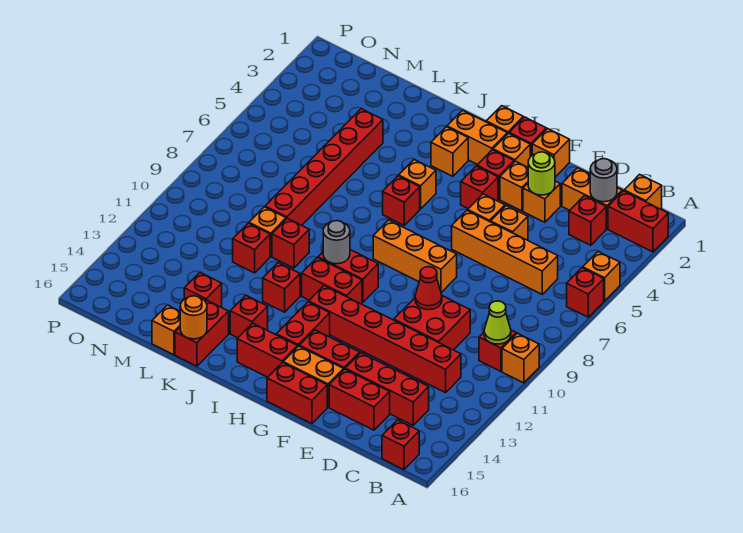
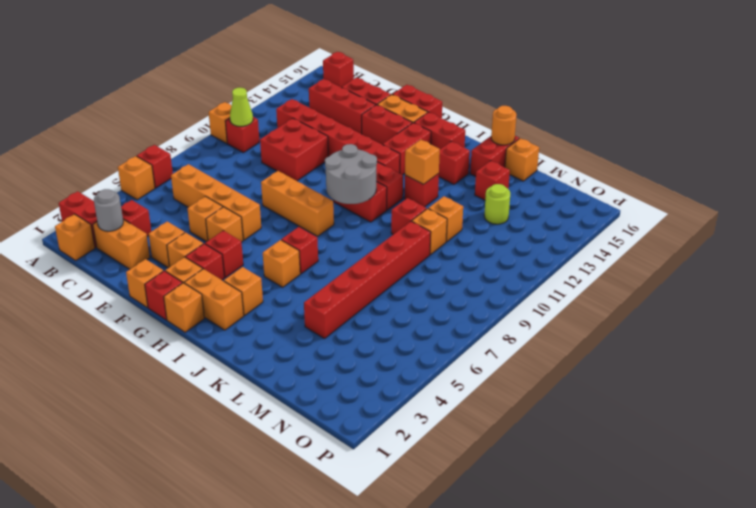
lime 1x1 round brick [528,152,555,195] -> lime 1x1 round brick moved to [484,184,510,224]
red 1x1 cone [415,267,442,310] -> none
grey 1x1 round brick [323,221,350,264] -> grey 2x2 round brick [325,144,377,204]
none -> orange 1x1 brick [405,140,440,184]
red 1x1 brick [233,223,270,273] -> orange 1x1 brick [428,196,463,242]

